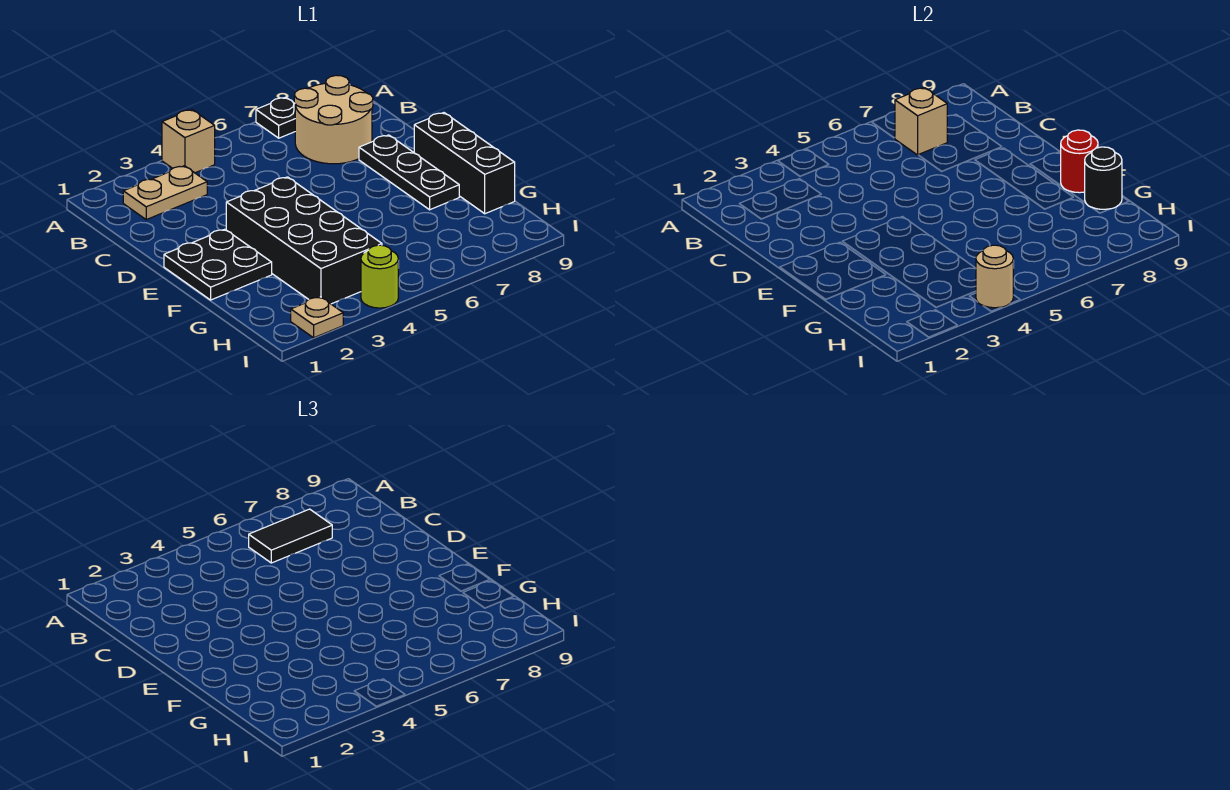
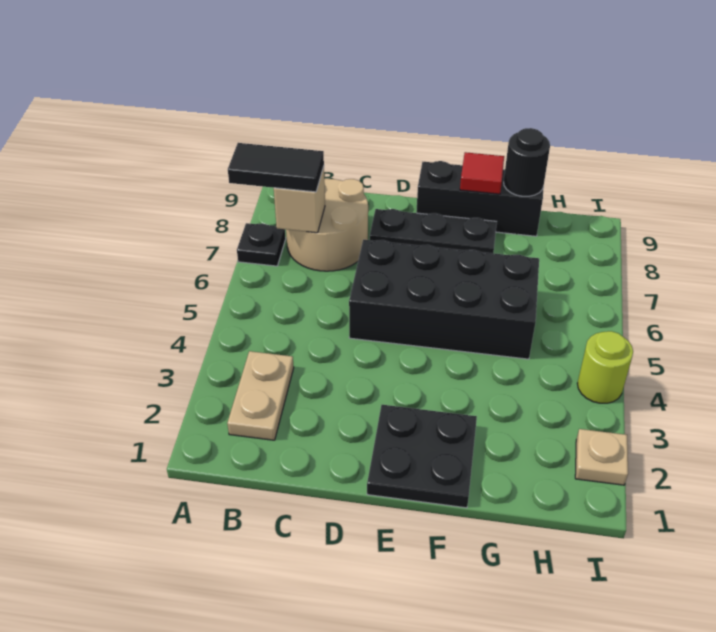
tan 1x1 brick [162,110,215,173] -> none
black 1x2 tile [249,509,332,563] -> black 1x2 tile turned to [228,143,324,192]
black 2x4 brick [226,177,382,304] -> black 2x4 brick moved to [349,240,539,359]
red 1x1 round brick [1061,130,1098,193] -> red 1x1 tile [460,152,504,194]
tan 1x1 round brick [976,245,1013,308] -> none

